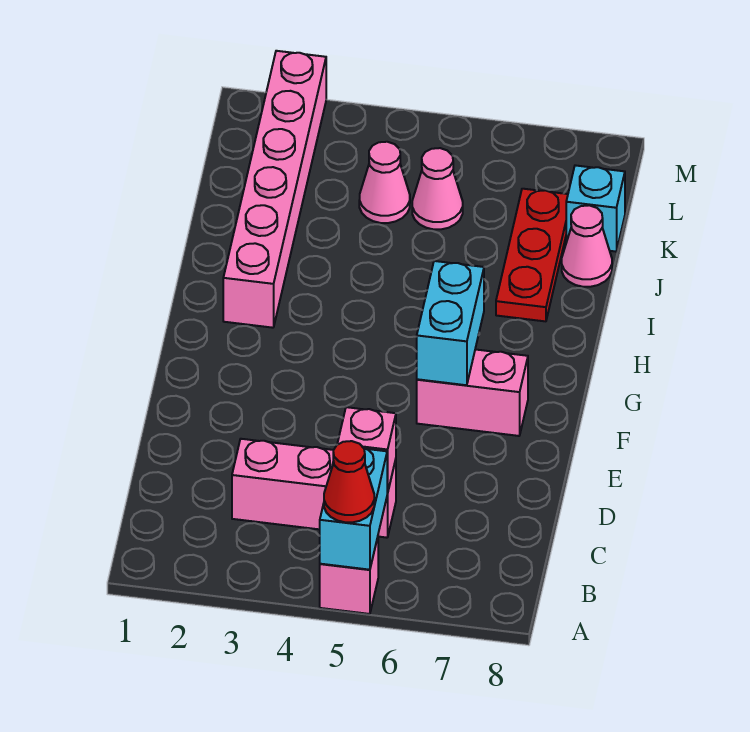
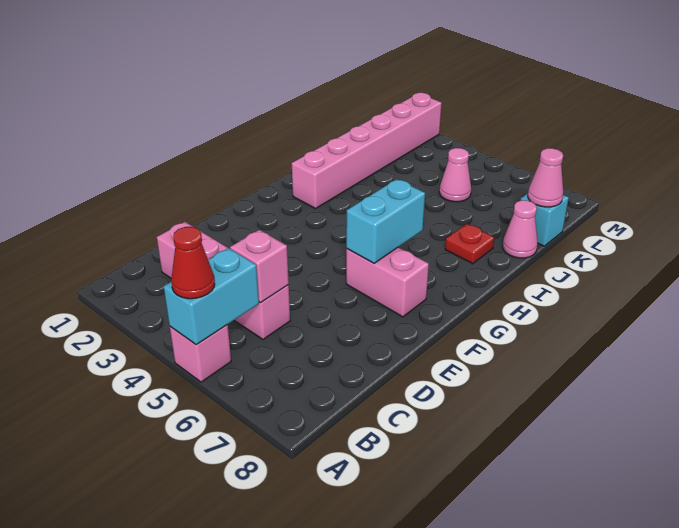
pink 1x3 brick [232,439,396,538] -> pink 1x4 brick [157,222,290,339]
red 1x3 plate [496,189,568,321] -> red 1x1 plate [445,224,494,264]
pink 1x1 cone [359,142,410,223] -> pink 1x1 cone moved to [528,148,563,207]

